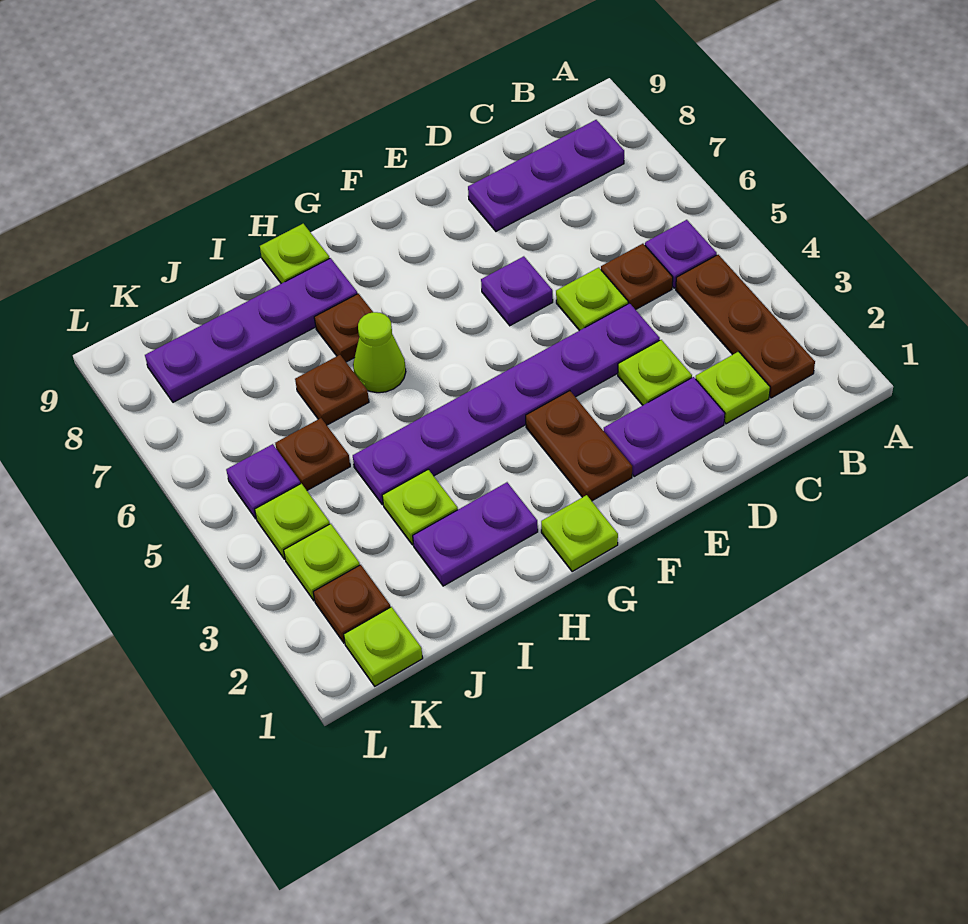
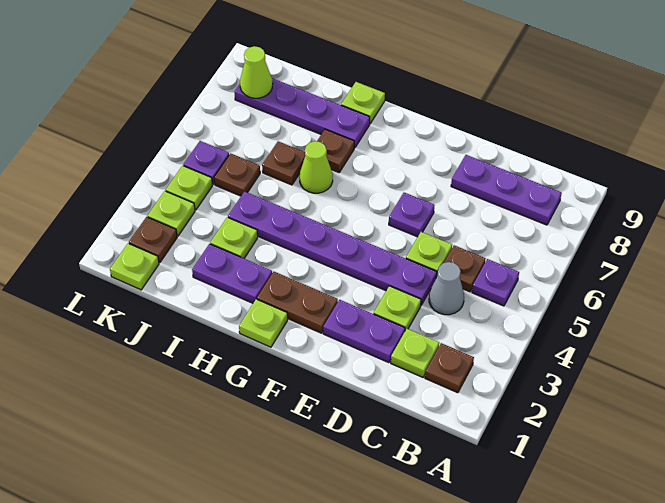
brown 1x3 plate [676,255,815,398] -> brown 1x1 plate [425,343,474,393]
none -> grey 1x1 cone [429,262,464,315]
brown 1x2 plate [526,391,632,501] -> brown 1x2 plate turned to [257,272,338,333]
none -> lime 1x1 cone [240,46,273,98]

